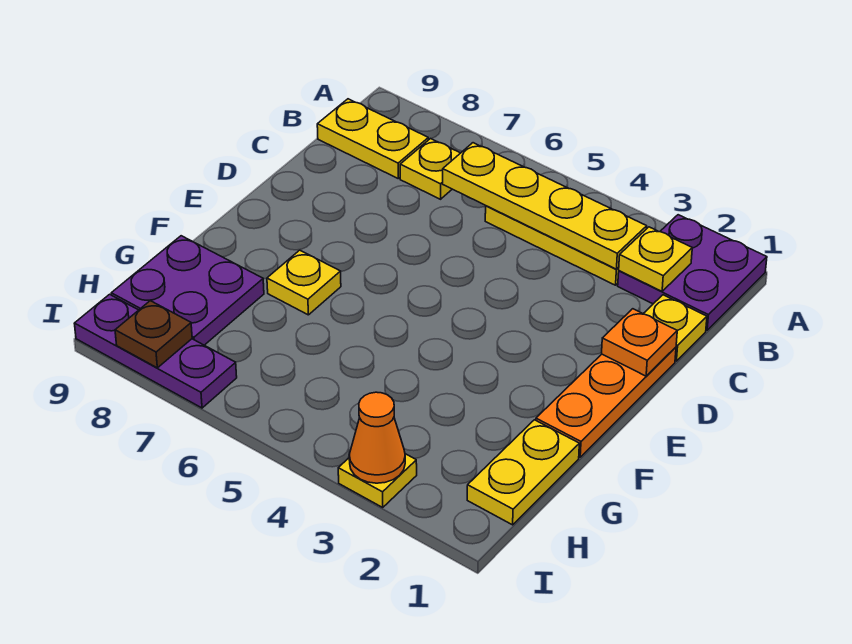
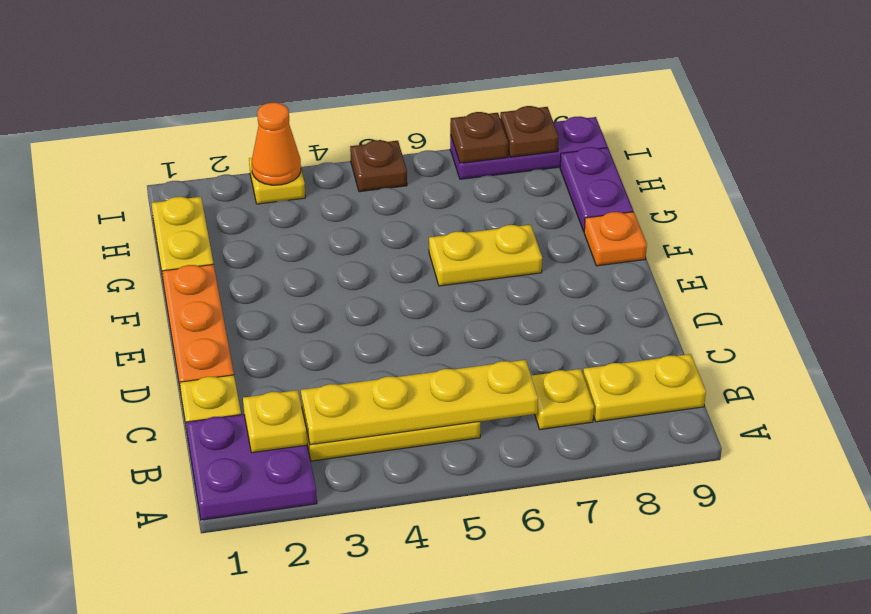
orange 1x1 plate [602,309,677,376] -> orange 1x1 plate moved to [584,212,647,266]
yellow 1x1 plate [267,250,341,315] -> yellow 1x2 plate [429,225,542,286]
purple 2x2 plate [111,236,264,345] -> purple 1x2 plate [560,147,633,231]
none -> brown 1x1 plate [350,140,407,192]
none -> brown 1x1 plate [450,112,508,163]

